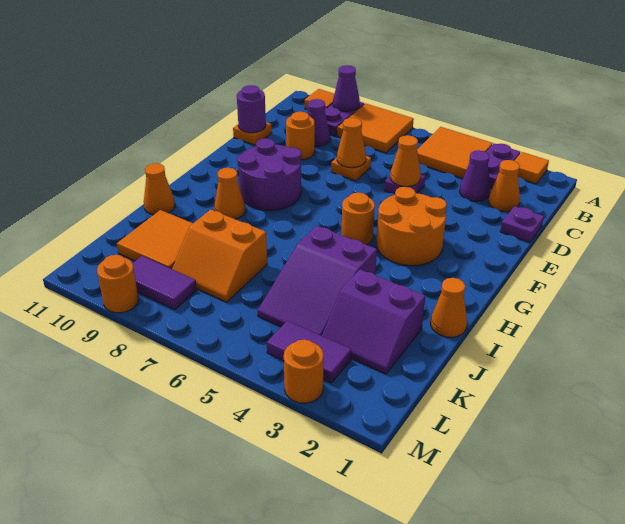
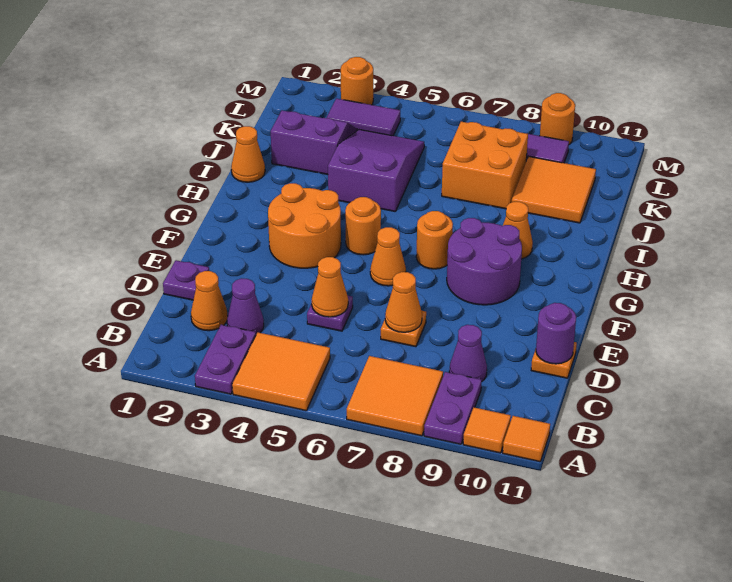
orange 1x1 tile [515,152,549,184] -> orange 1x1 tile moved to [503,416,550,462]
purple 1x1 cone [333,65,360,111] -> none
orange 1x1 round brick [286,112,315,160] -> orange 1x1 round brick moved to [416,211,453,269]
orange 1x1 cone [144,163,175,215] -> orange 1x1 cone moved to [370,227,406,286]
orange 2x2 slope [172,210,267,302] -> orange 2x2 brick [442,122,528,209]

